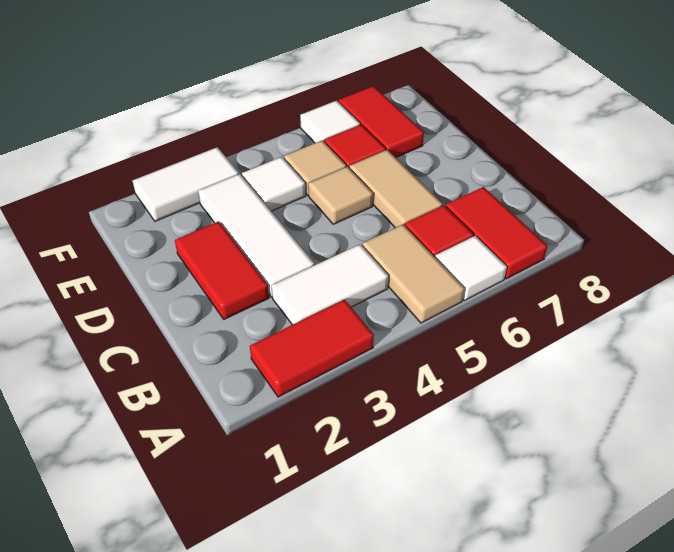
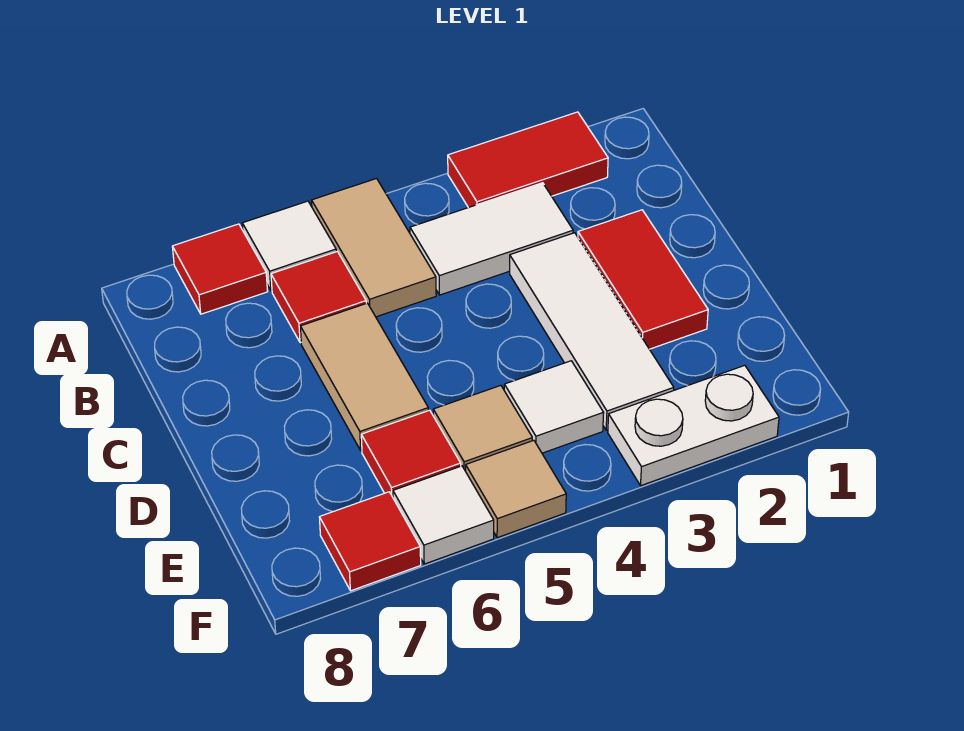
red 1x2 tile [446,187,547,279] -> red 1x1 tile [172,224,268,314]
tan 1x1 tile [308,167,373,224] -> tan 1x1 tile moved to [466,440,566,538]
red 1x2 tile [338,86,424,158] -> red 1x1 tile [319,492,421,591]
white 1x2 tile [133,147,239,221] -> white 1x2 plate [608,365,779,486]

